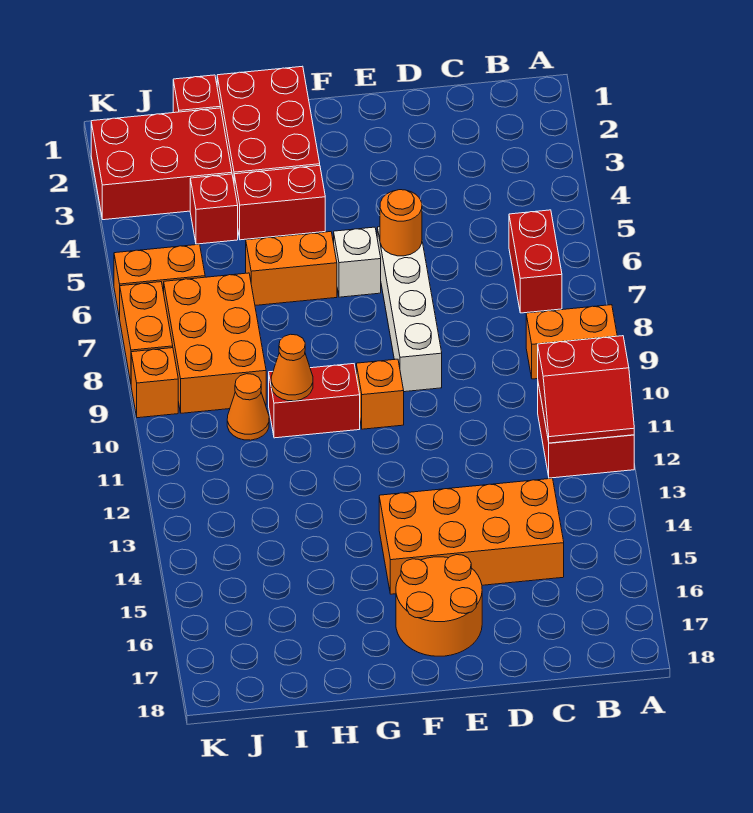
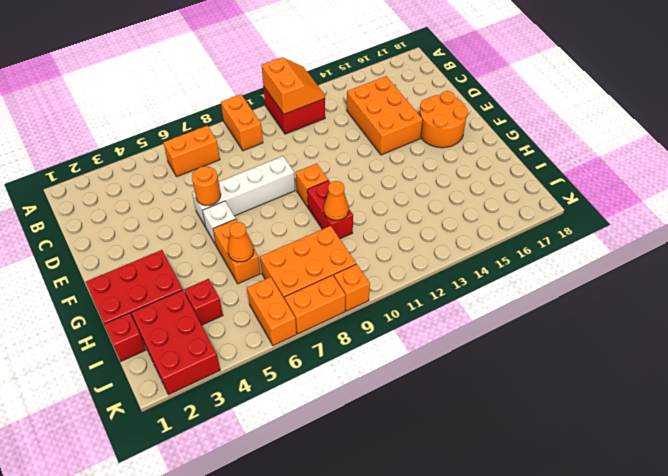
red 2x2 slope [538,336,634,443] -> orange 2x2 slope [262,57,325,114]
red 1x2 brick [509,210,562,313] -> orange 1x2 brick [163,126,220,177]
orange 2x4 brick [379,478,564,594] -> orange 2x3 brick [347,76,423,155]
red 1x2 brick [234,165,325,240] -> none
orange 1x1 cone [227,374,269,440] -> orange 1x1 cone moved to [228,222,254,262]

